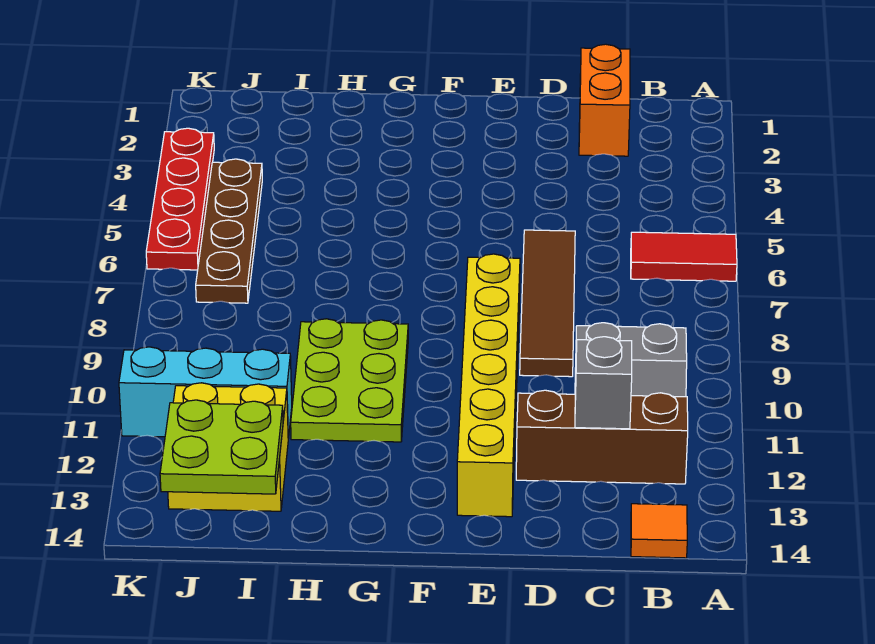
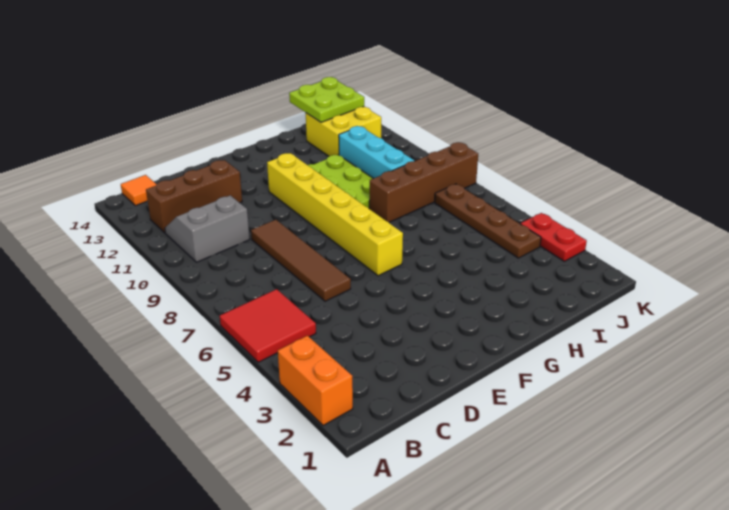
red 1x2 tile [631,232,737,281] -> red 2x2 tile [220,289,316,362]
orange 1x2 brick [579,44,630,156] -> orange 1x2 brick moved to [278,336,353,425]
grey 1x1 brick [575,337,632,429] -> none
yellow 1x6 brick [457,254,520,517] -> yellow 1x6 brick moved to [267,153,403,276]
none -> brown 1x4 brick [369,142,478,222]
cyan 1x3 brick [119,347,292,438] -> cyan 1x3 brick turned to [339,126,414,179]
red 1x4 plate [146,128,214,270] -> red 1x2 plate [520,213,587,261]

